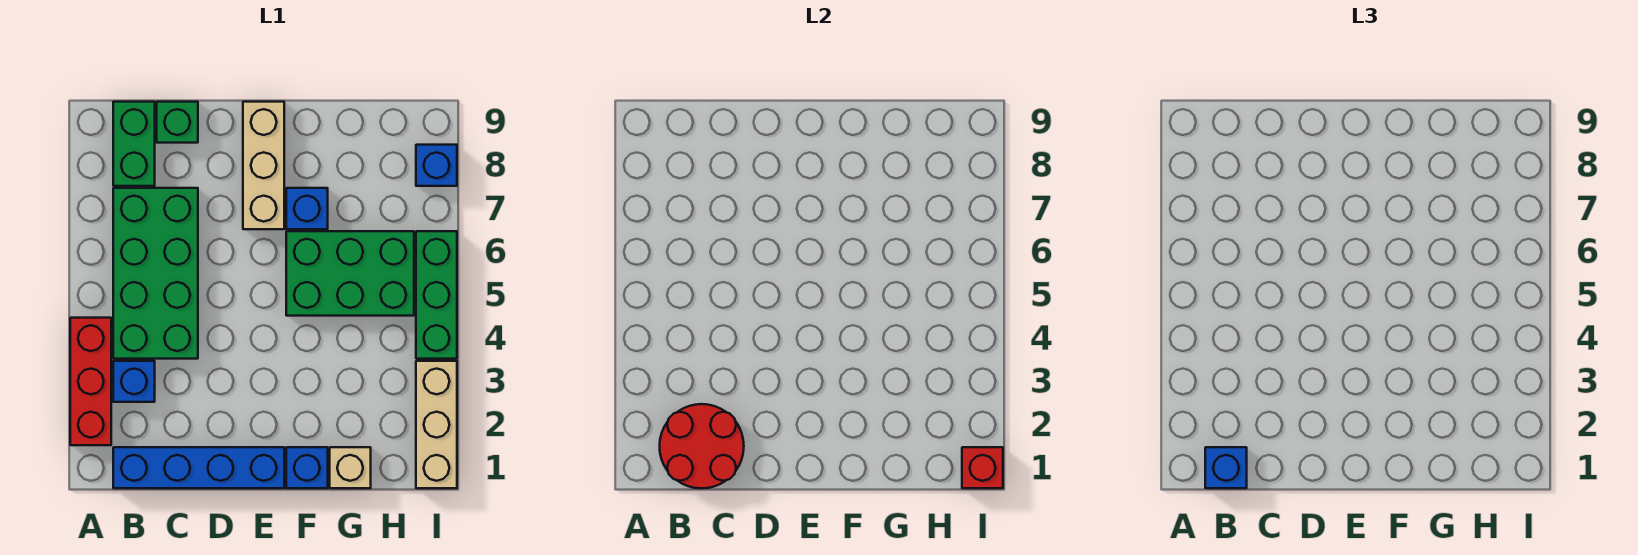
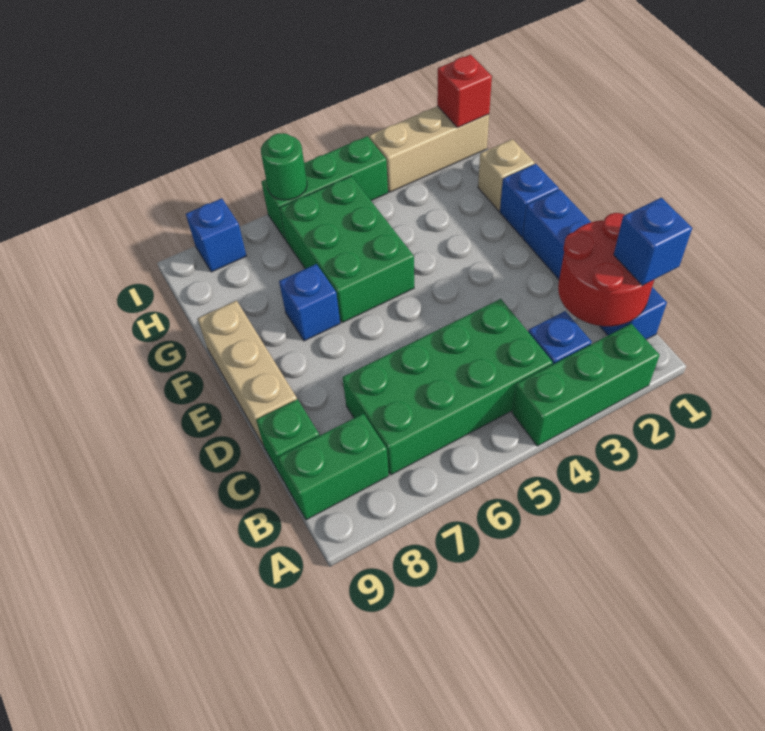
red 1x3 brick [70,318,111,445] -> green 1x3 brick [512,324,660,446]
tan 1x3 brick [243,102,284,229] -> tan 1x3 brick turned to [198,301,297,446]
none -> green 1x1 round brick [261,133,307,200]

